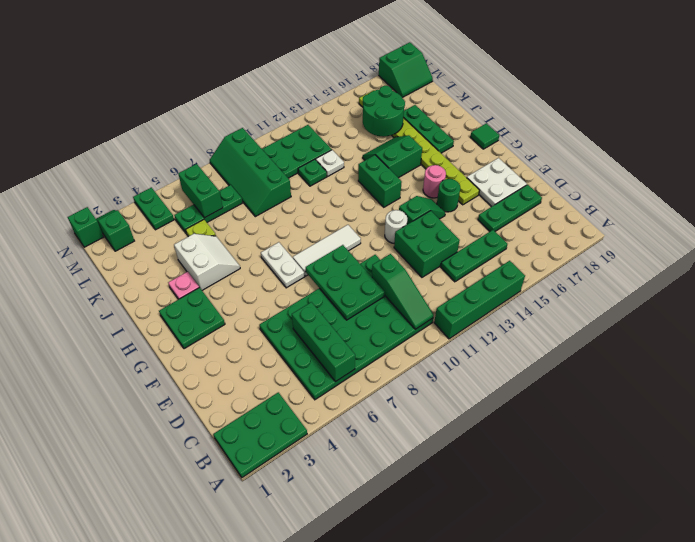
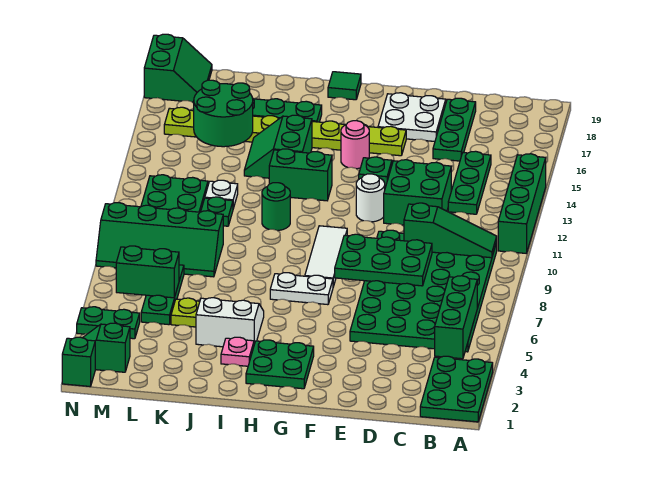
green 1x3 brick [292,302,355,382] -> green 1x3 brick turned to [435,276,477,359]
green 1x1 round brick [437,179,460,212] -> green 1x1 round brick moved to [262,183,290,231]

